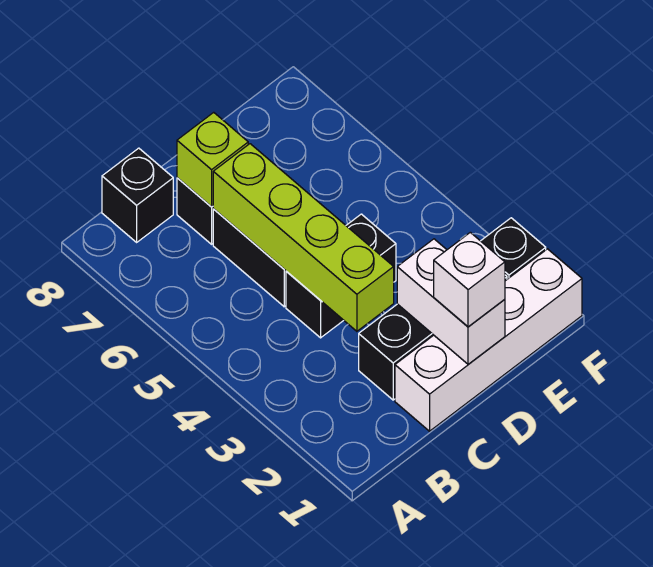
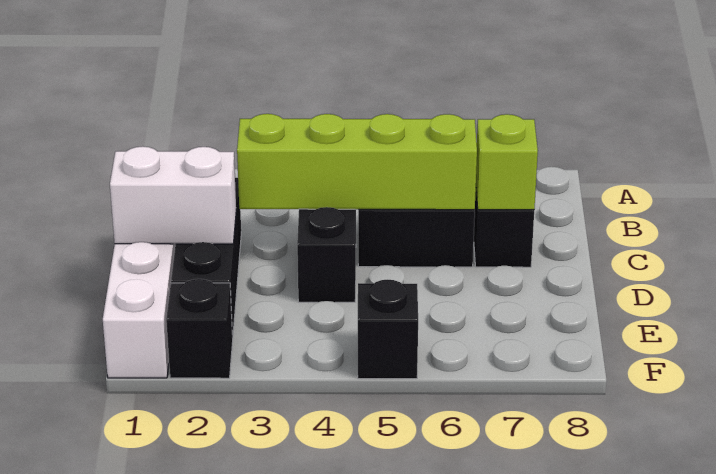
black 1x1 brick [102,148,173,242] -> black 1x1 brick moved to [358,280,418,379]
white 1x1 brick [434,232,505,327] -> none

